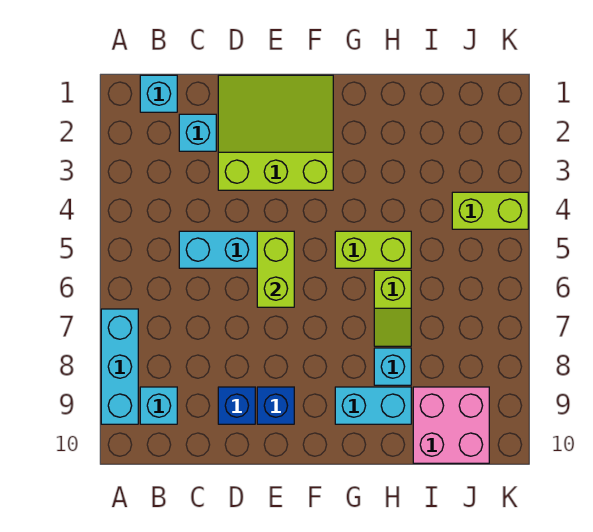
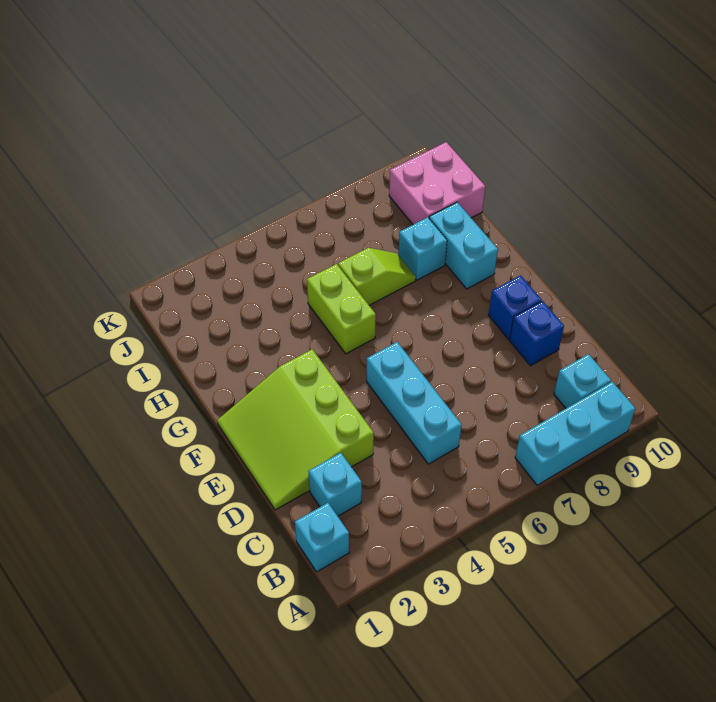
lime 1x2 brick [257,231,294,307] -> none
lime 1x2 brick [452,192,528,229] -> none

